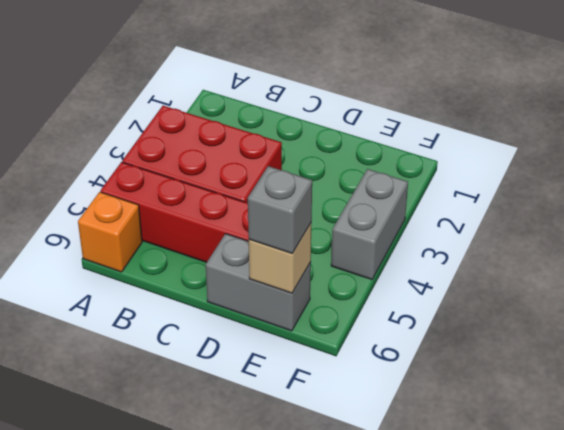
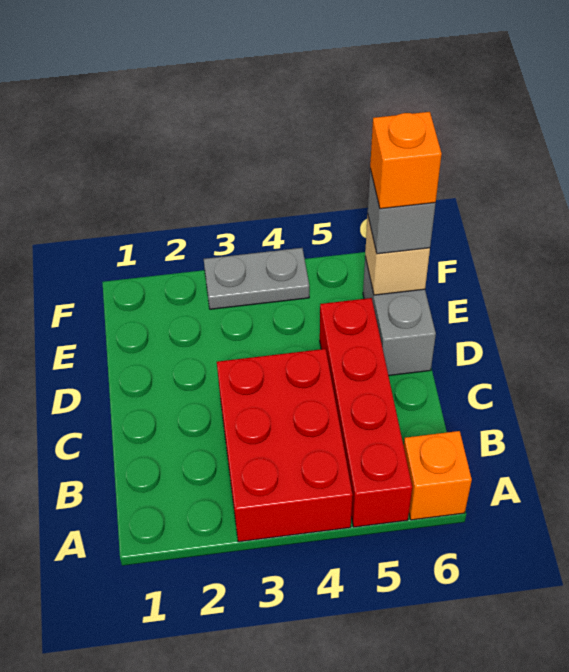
none -> orange 1x1 brick [370,112,442,209]
grey 1x2 brick [331,169,408,279] -> grey 1x2 plate [204,248,309,309]

